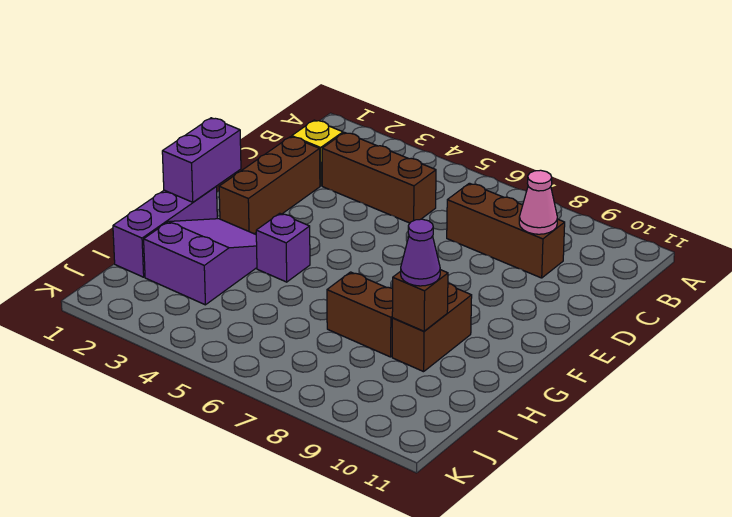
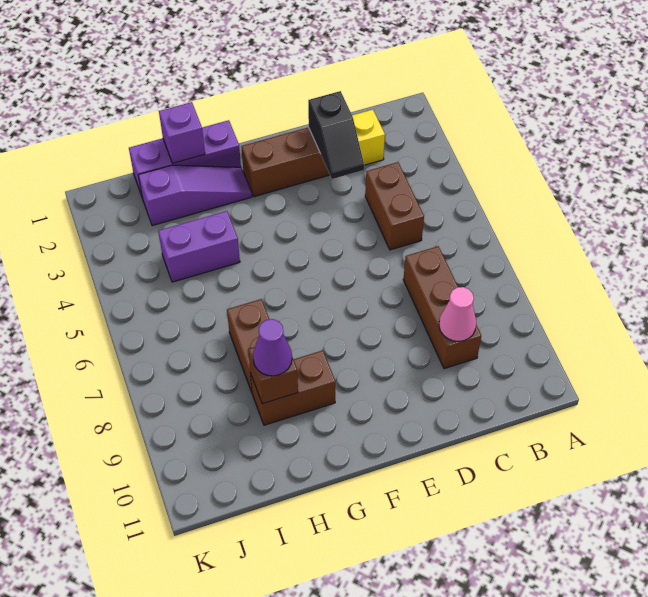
brown 1x3 brick [322,133,436,223] -> brown 1x2 brick [365,162,424,250]
none -> black 1x2 slope [308,91,364,179]
purple 1x2 brick [162,118,241,202] -> purple 1x2 brick moved to [158,211,240,282]
purple 2x3 slope [144,219,257,305] -> purple 1x3 slope [138,165,252,226]
purple 1x1 brick [256,213,310,282] -> purple 1x1 brick moved to [159,102,205,163]

